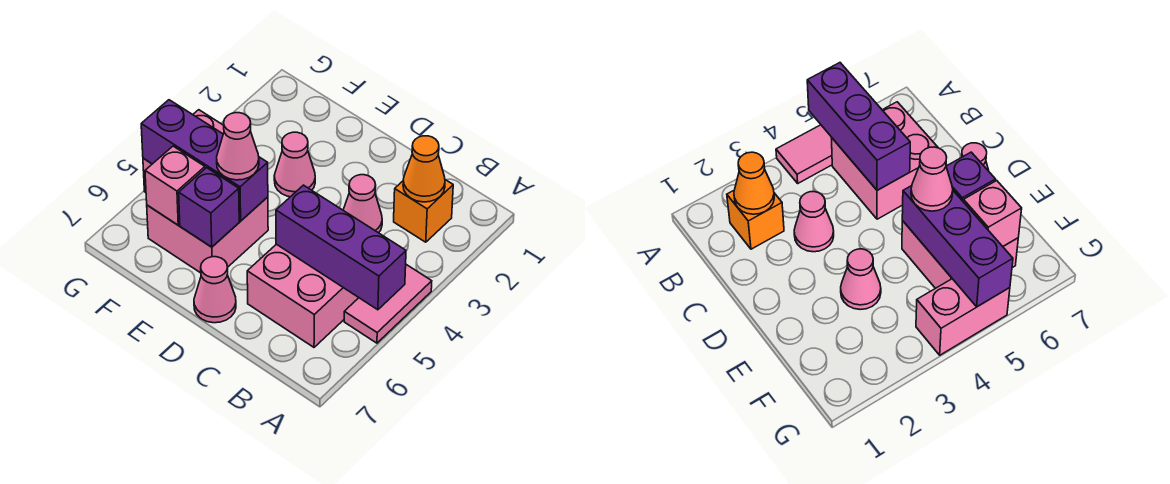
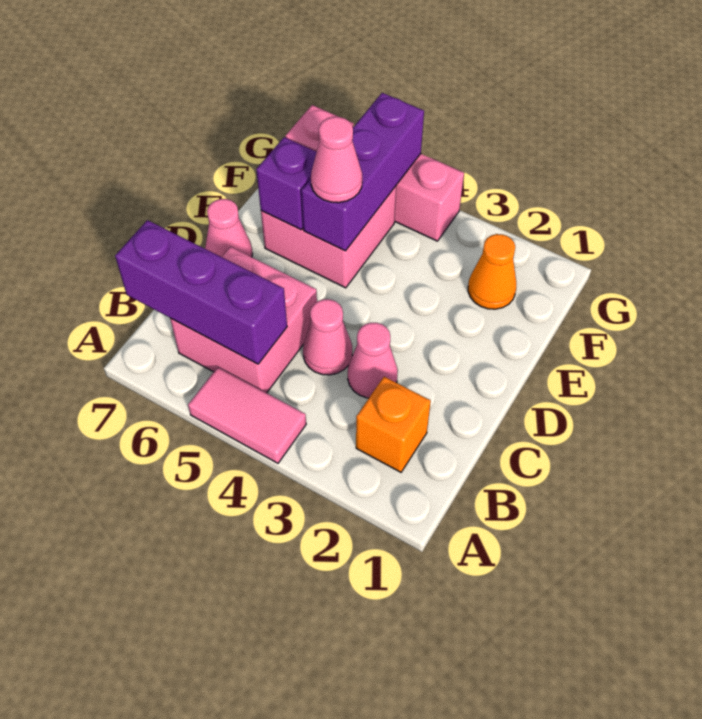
purple 1x3 brick [276,185,406,310] -> purple 1x3 brick turned to [115,220,287,364]
orange 1x1 cone [403,136,445,202] -> orange 1x1 cone moved to [468,234,516,309]
pink 1x1 cone [274,132,315,197] -> pink 1x1 cone moved to [303,299,352,375]

